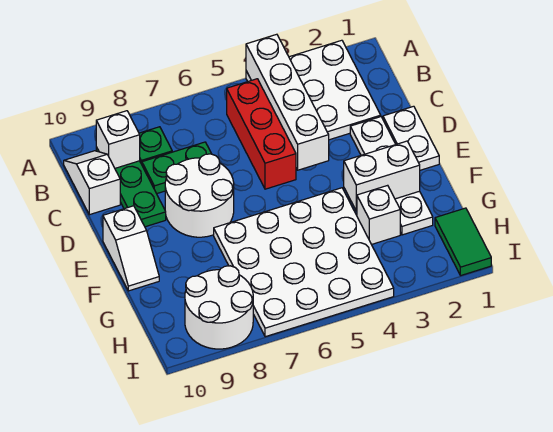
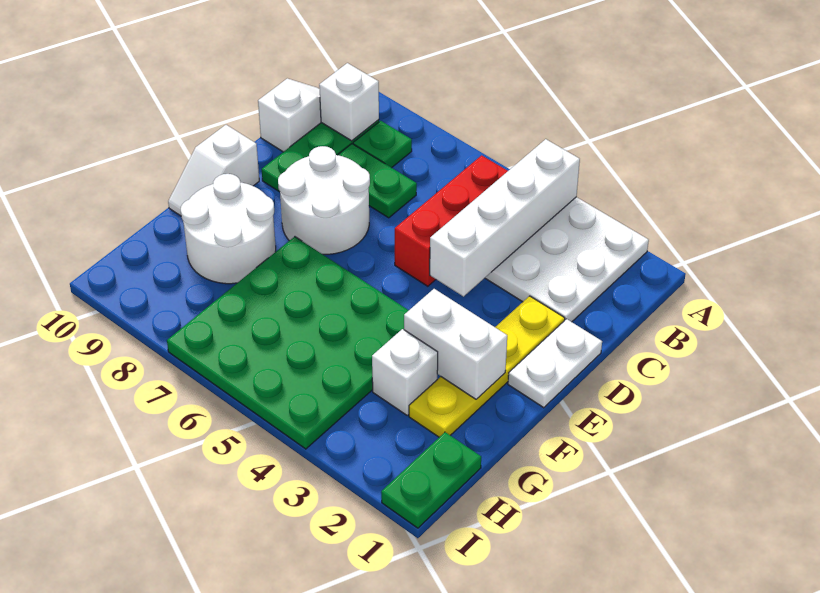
white 1x4 plate [350,117,433,235] -> yellow 1x4 plate [409,296,565,437]
white 4x4 plate [214,188,394,337] -> green 4x4 plate [167,237,409,449]
green 1x2 tile [435,208,491,276] -> green 1x2 plate [381,432,481,528]
white 2x2 round brick [185,266,253,349] -> white 2x2 round brick moved to [181,174,276,284]

